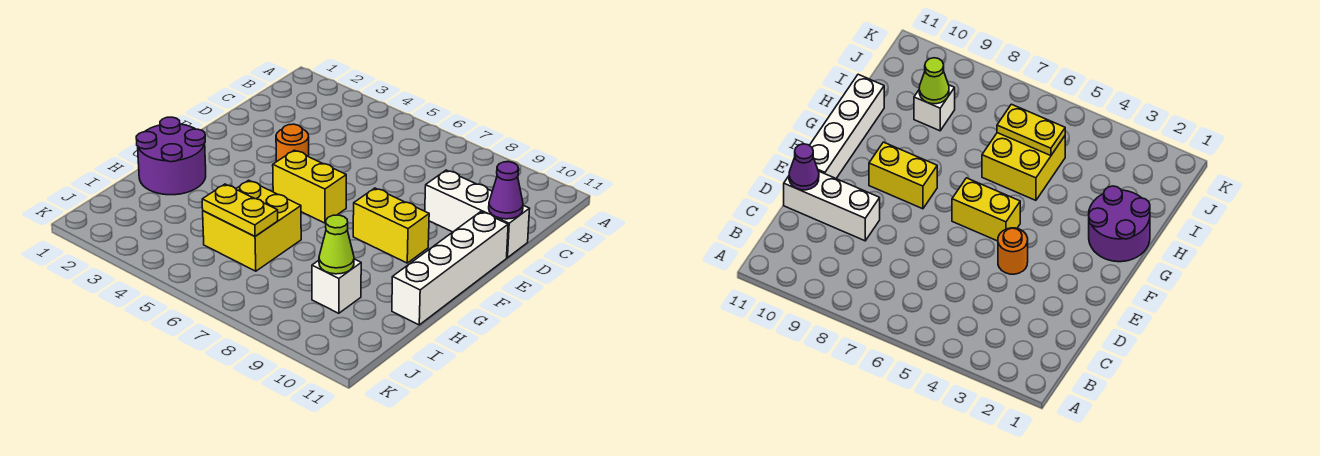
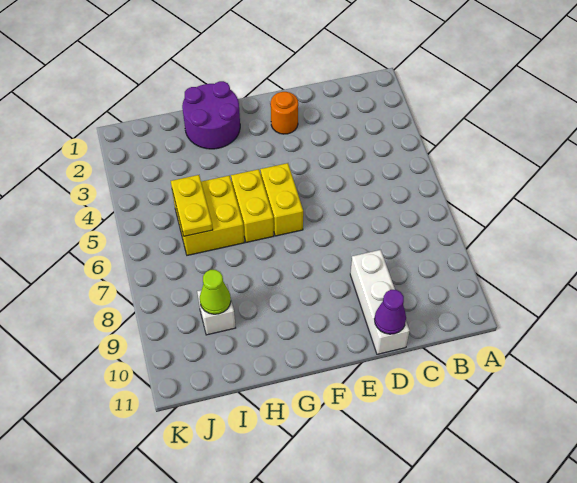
orange 1x1 round brick [276,124,309,162] -> orange 1x1 round brick moved to [271,92,298,134]
white 1x4 brick [392,212,508,325] -> none
yellow 1x2 brick [353,188,429,263] -> yellow 1x2 brick moved to [231,169,274,242]

